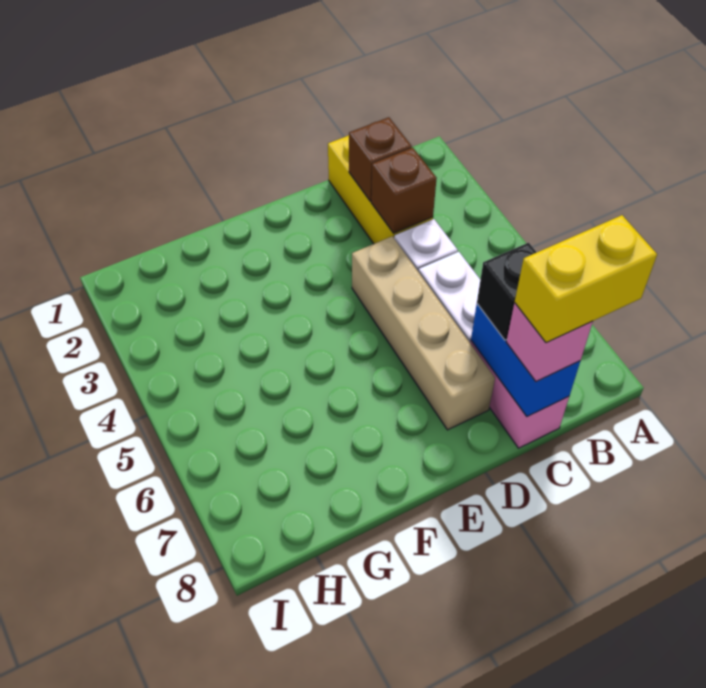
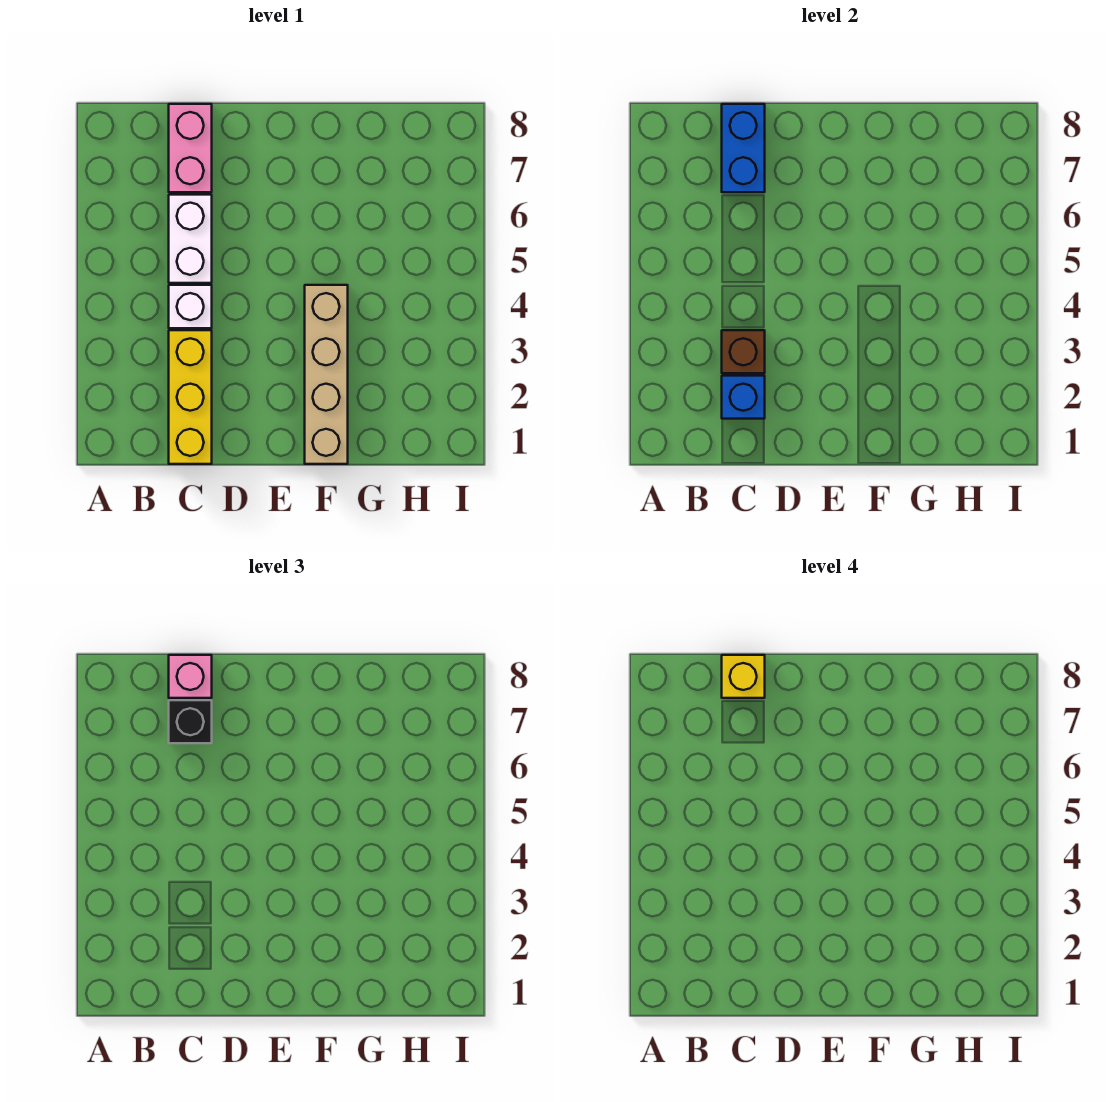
yellow 1x2 brick [515,215,657,343] -> yellow 1x1 brick [722,655,765,698]
brown 1x1 brick [349,117,412,201] -> blue 1x1 brick [722,376,765,419]
tan 1x4 brick [352,236,495,430] -> tan 1x4 brick moved to [305,285,348,464]

